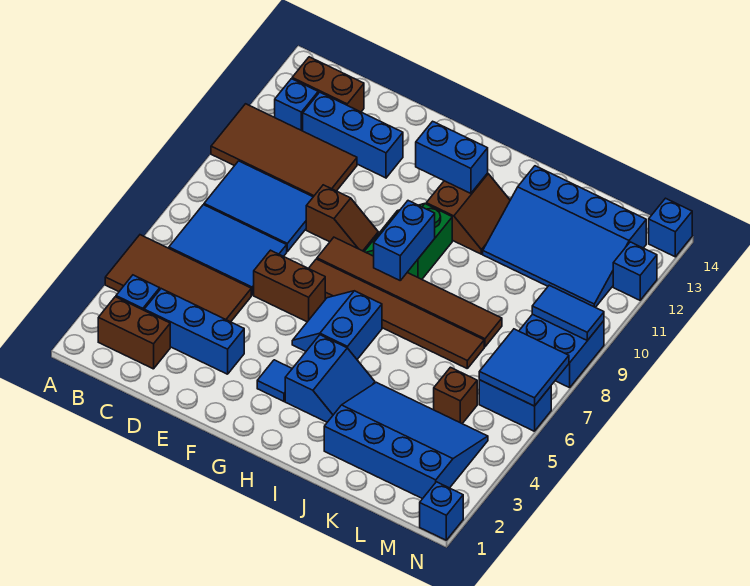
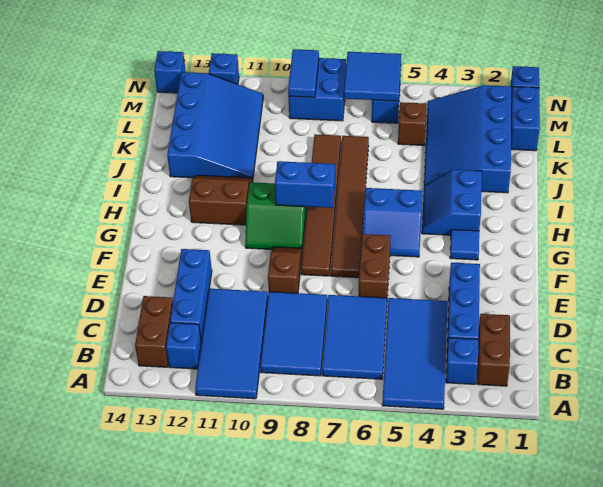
brown 2x4 tile [105,235,251,322] -> blue 2x4 tile [382,298,448,409]
brown 2x4 tile [211,104,357,197] -> blue 2x4 tile [195,289,268,399]
blue 1x2 brick [416,121,488,193] -> blue 1x2 brick moved to [511,87,540,151]
blue 2x2 slope [285,335,375,422] -> blue 2x2 slope turned to [422,170,482,235]

